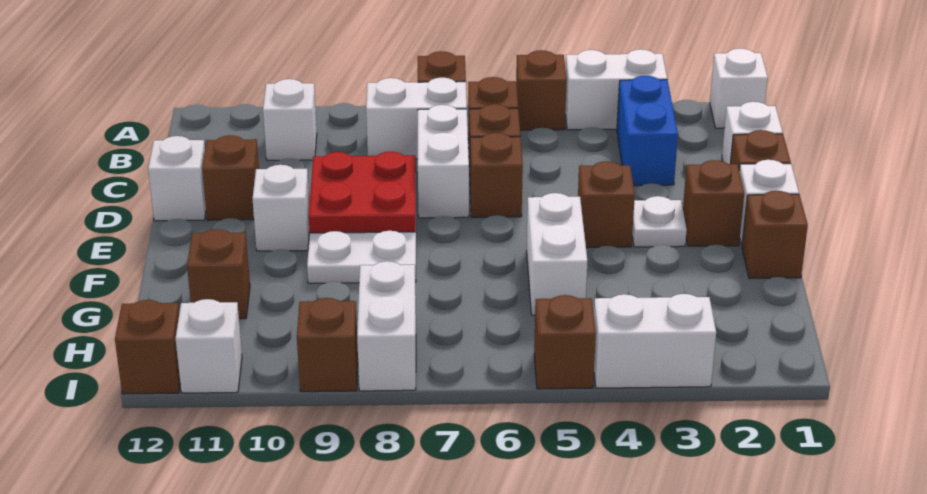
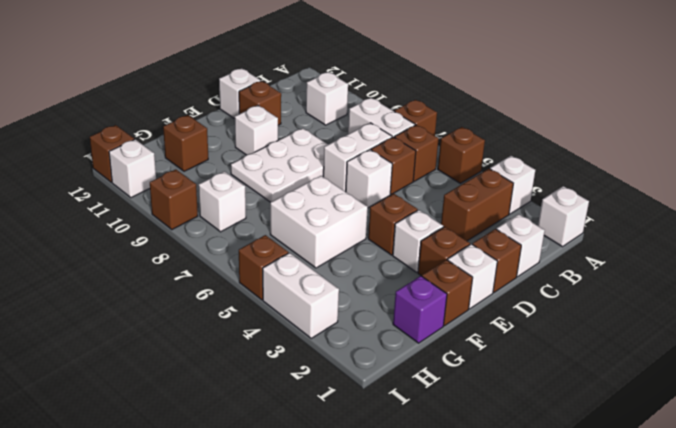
white 1x2 brick [565,49,667,130] -> white 1x1 brick [490,156,535,214]
blue 1x2 brick [617,76,678,186] -> brown 1x2 brick [441,169,513,241]
brown 1x1 brick [470,133,523,217] -> white 1x1 brick [346,150,392,208]
red 2x2 plate [309,152,416,233] -> none
white 1x1 plate [632,196,687,247] -> white 1x1 brick [393,210,443,272]
white 1x2 brick [527,193,588,315] -> white 2x2 brick [270,176,368,268]
none -> purple 1x1 brick [393,276,447,343]
white 1x2 brick [357,261,416,391] -> white 1x1 brick [199,171,246,232]

